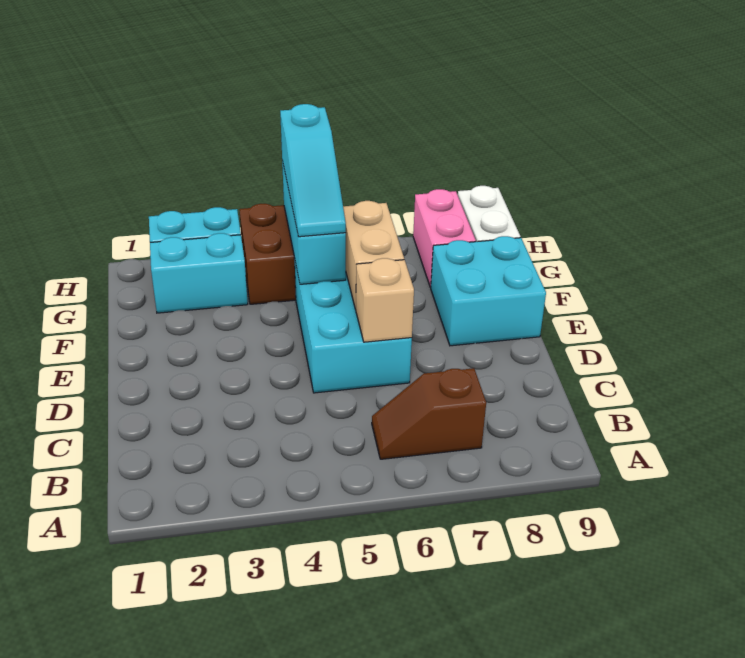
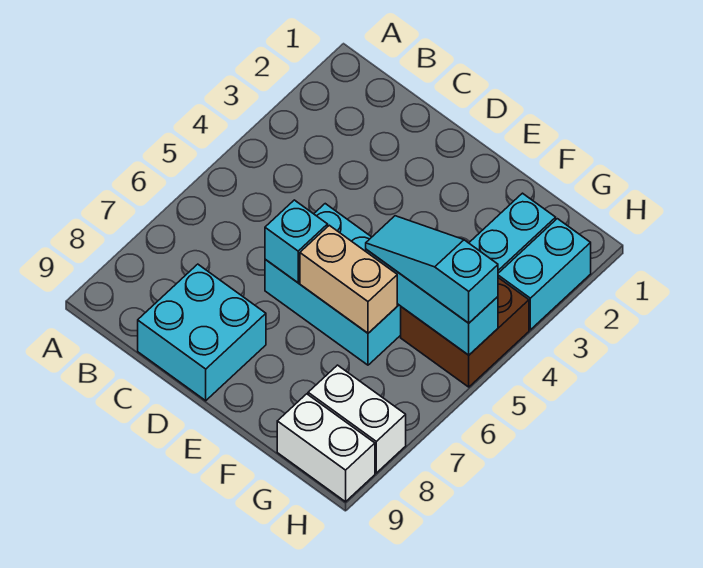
brown 1x2 slope [372,368,486,459] -> none
tan 1x1 brick [356,258,414,342] -> cyan 1x1 brick [265,200,328,283]
cyan 2x2 brick [430,236,546,346] -> cyan 2x2 brick moved to [138,264,266,401]
pink 1x2 brick [413,189,476,287] -> white 1x2 brick [308,365,406,473]

